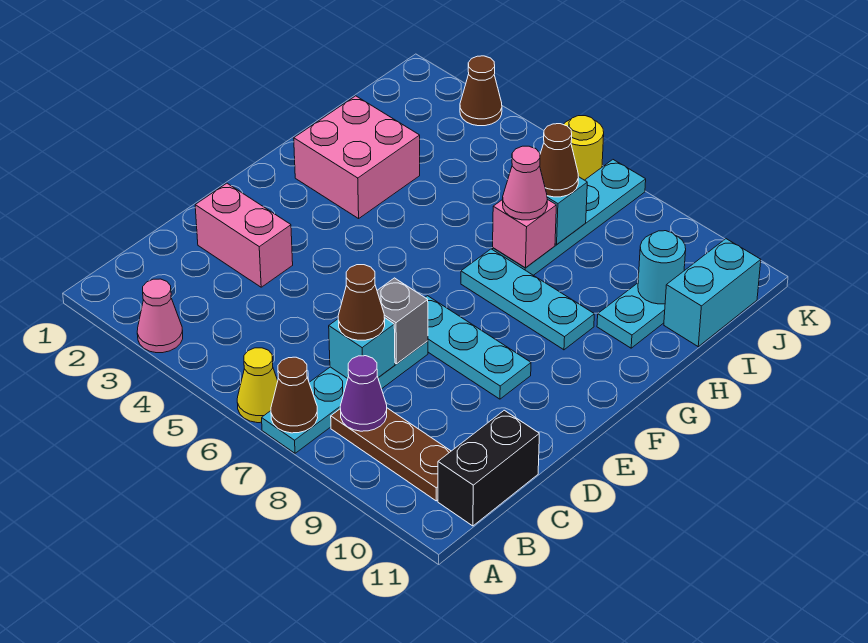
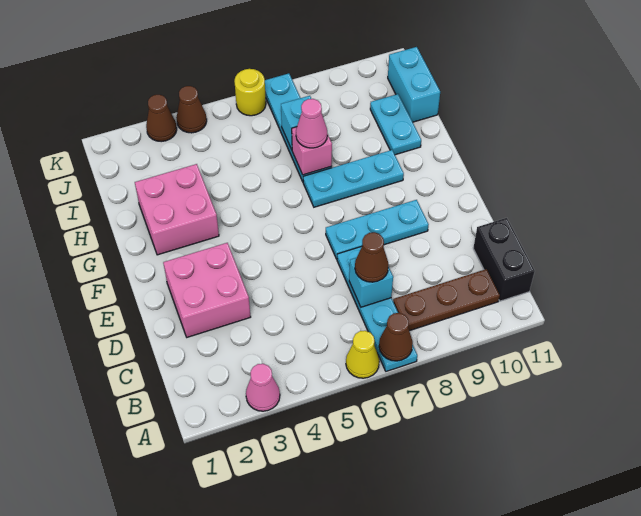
purple 1x1 cone [340,356,387,431] -> none
pink 1x2 brick [195,183,293,287] -> pink 2x2 brick [163,243,251,337]
grey 1x1 brick [377,278,428,364] -> none
brown 1x1 cone [540,124,578,197] -> brown 1x1 cone moved to [176,86,207,133]
cyan 1x1 round brick [638,231,686,304] -> none

